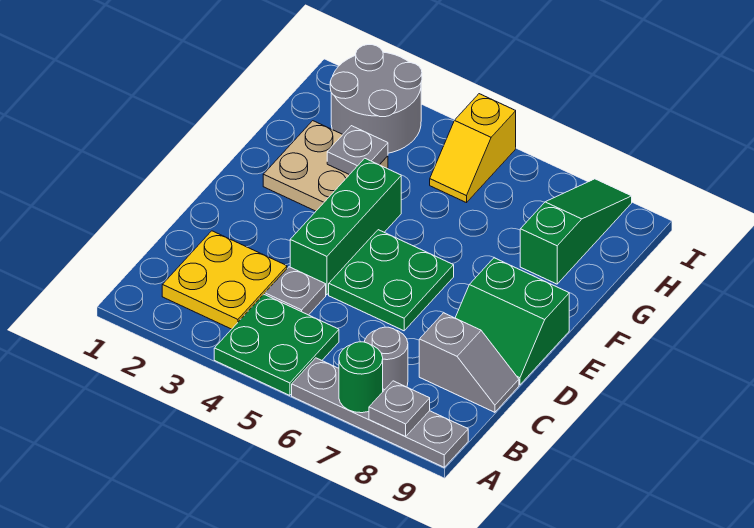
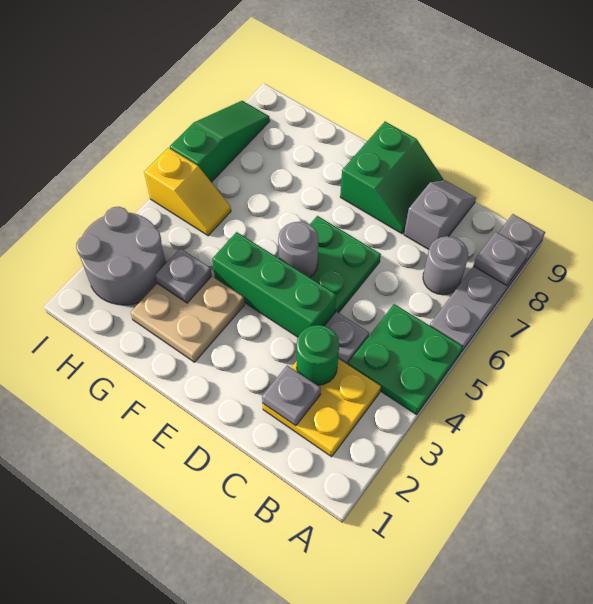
green 1x1 round brick [339,342,383,413] -> green 1x1 round brick moved to [297,325,339,385]
none -> grey 1x1 plate [262,365,321,426]
none -> grey 1x1 round brick [278,222,318,278]
green 1x3 slope [520,179,632,284] -> green 1x3 slope turned to [170,101,270,182]

